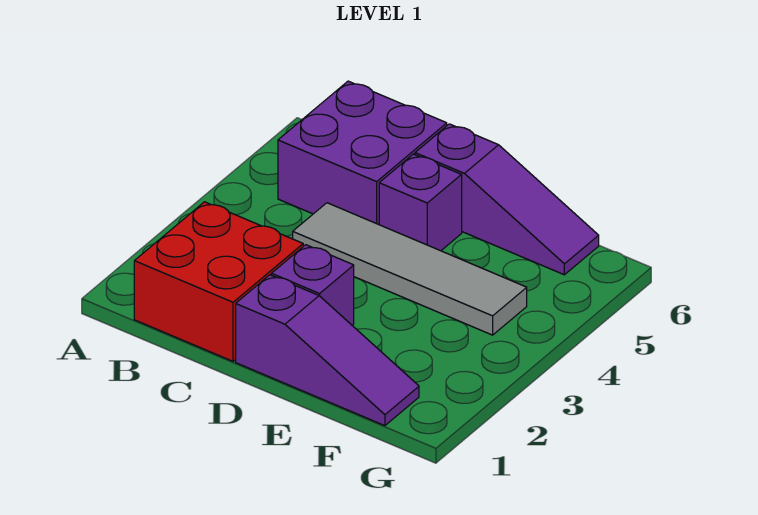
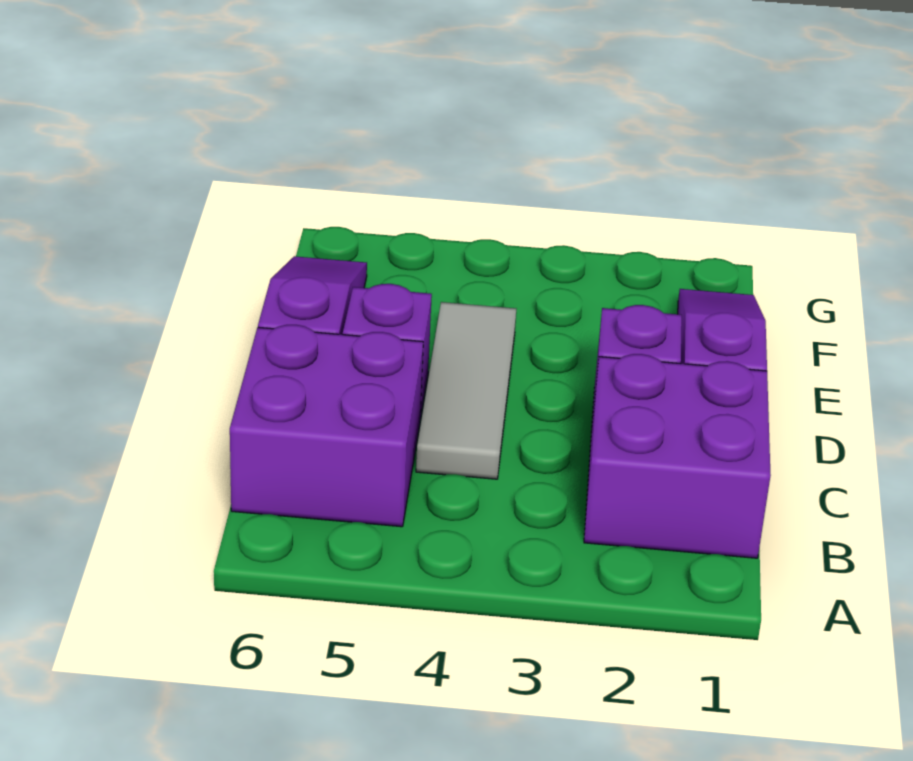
red 2x2 brick [134,202,303,361] -> purple 2x2 brick [584,354,771,558]
grey 1x4 tile [293,203,527,335] -> grey 1x3 tile [416,302,516,479]

